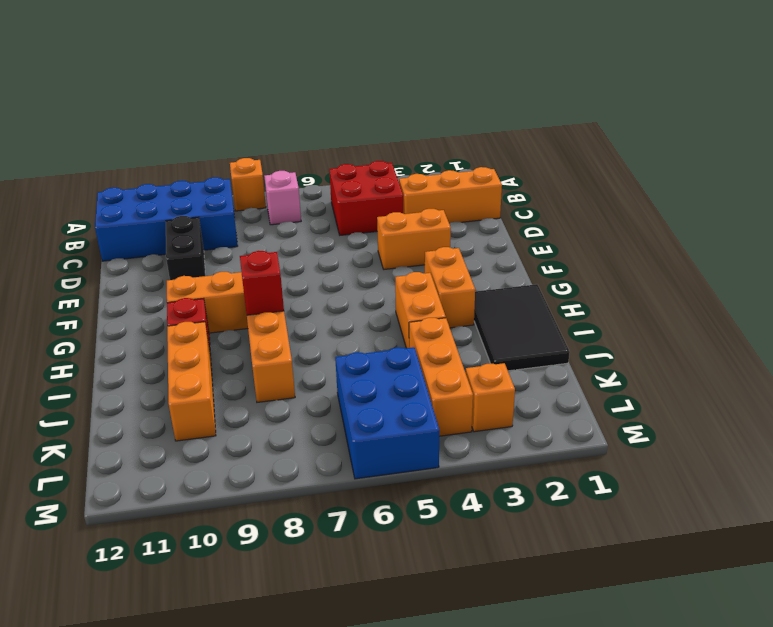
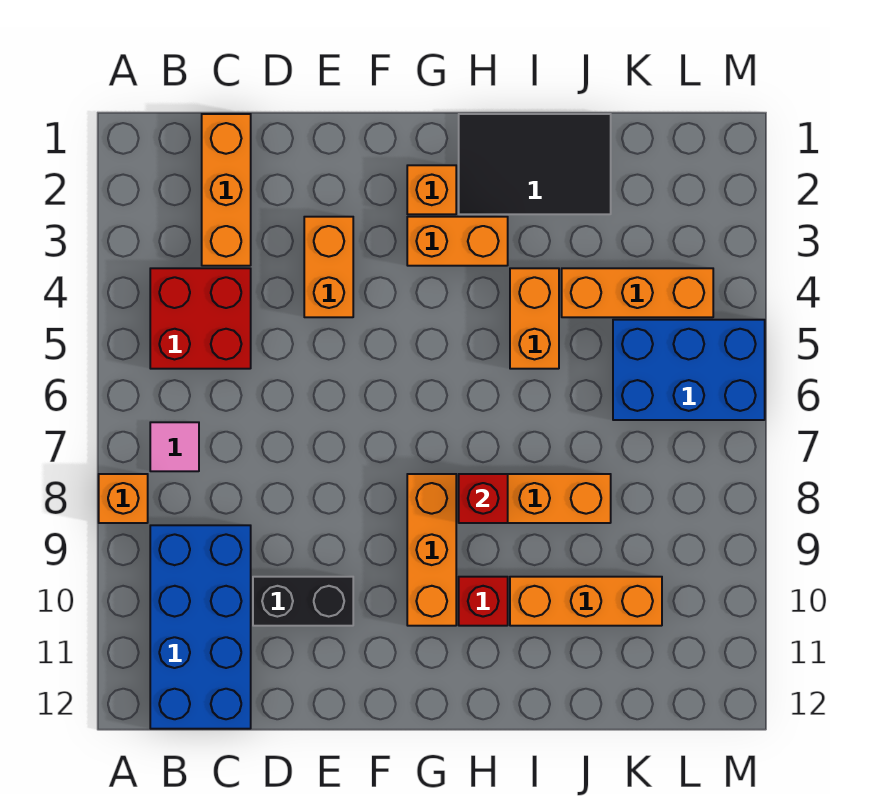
pink 1x1 brick [264,171,301,225] -> pink 1x1 tile [150,422,199,471]
orange 1x2 brick [395,272,446,348] -> orange 1x2 brick turned to [510,268,559,369]
orange 1x1 brick [466,363,515,432] -> orange 1x1 brick moved to [407,165,456,214]

